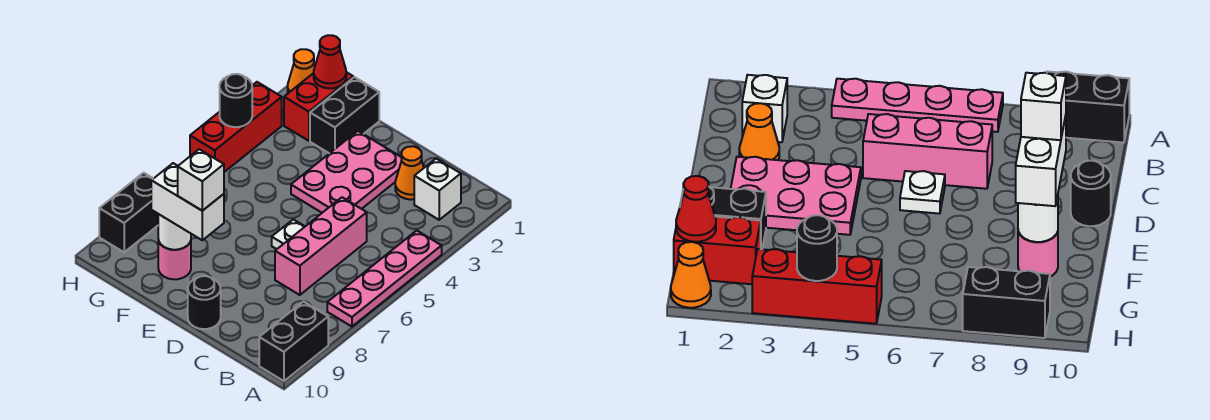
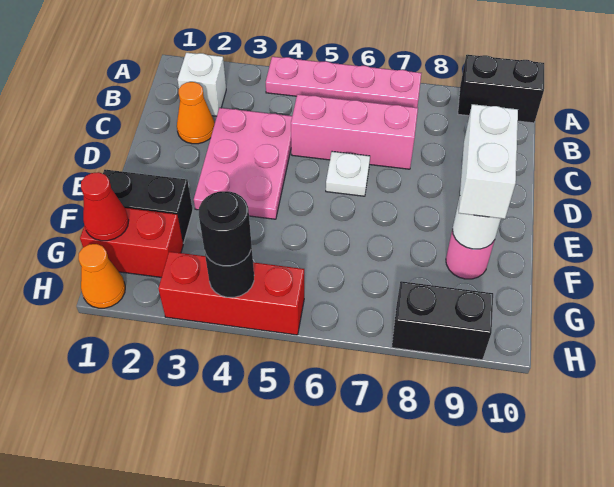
pink 2x3 plate [291,131,402,213] -> pink 2x3 plate turned to [194,108,292,219]
black 1x1 round brick [188,276,221,329] -> black 1x1 round brick moved to [199,191,251,266]
white 1x1 brick [178,149,224,211] -> none

